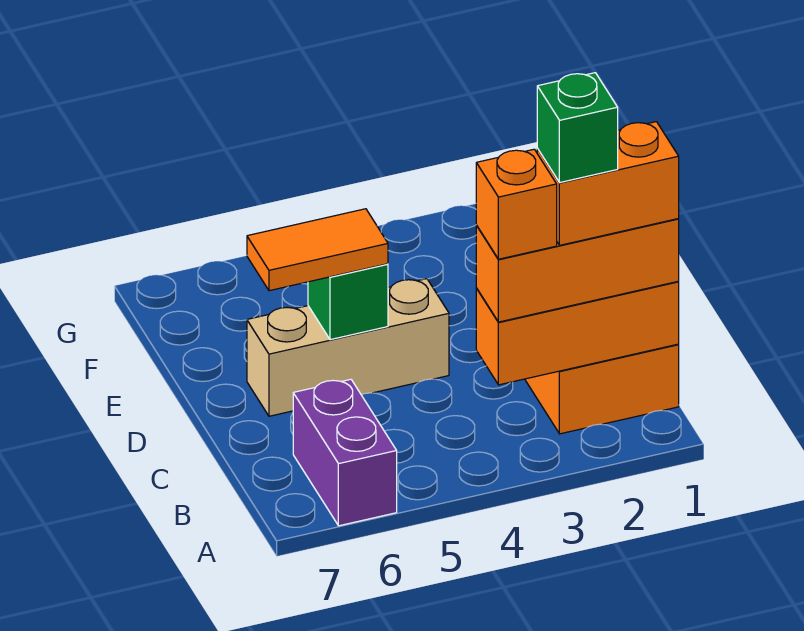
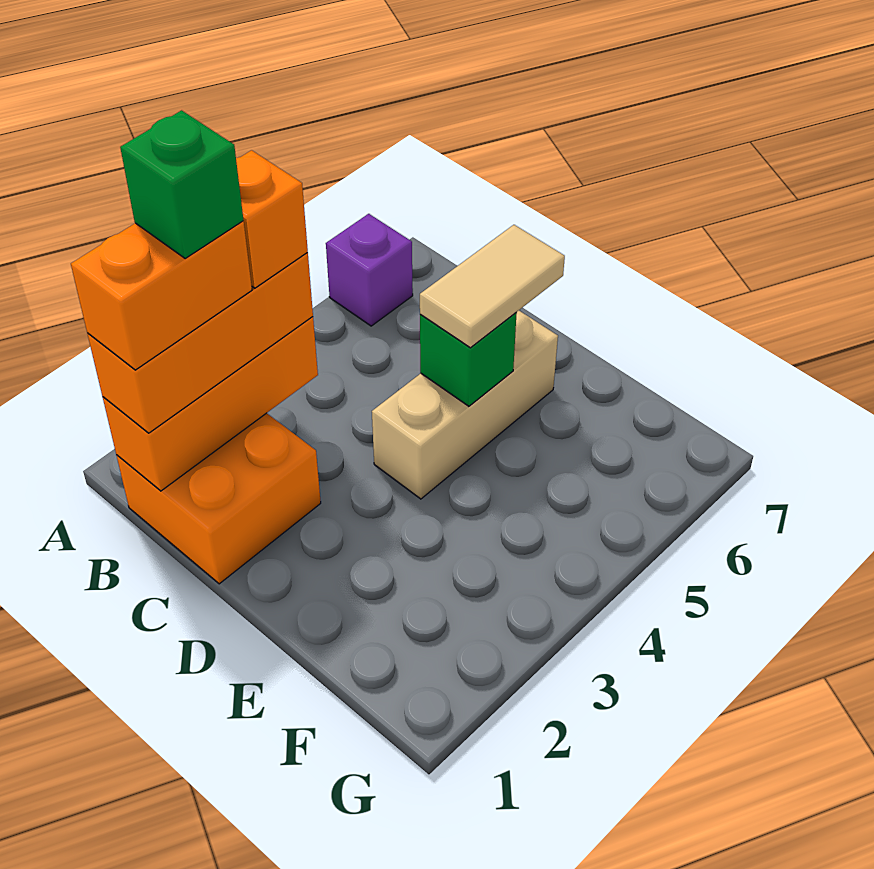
purple 1x2 brick [293,379,397,526] -> purple 1x1 brick [326,214,413,326]
orange 1x2 tile [247,209,388,291] -> tan 1x2 tile [420,225,565,348]

